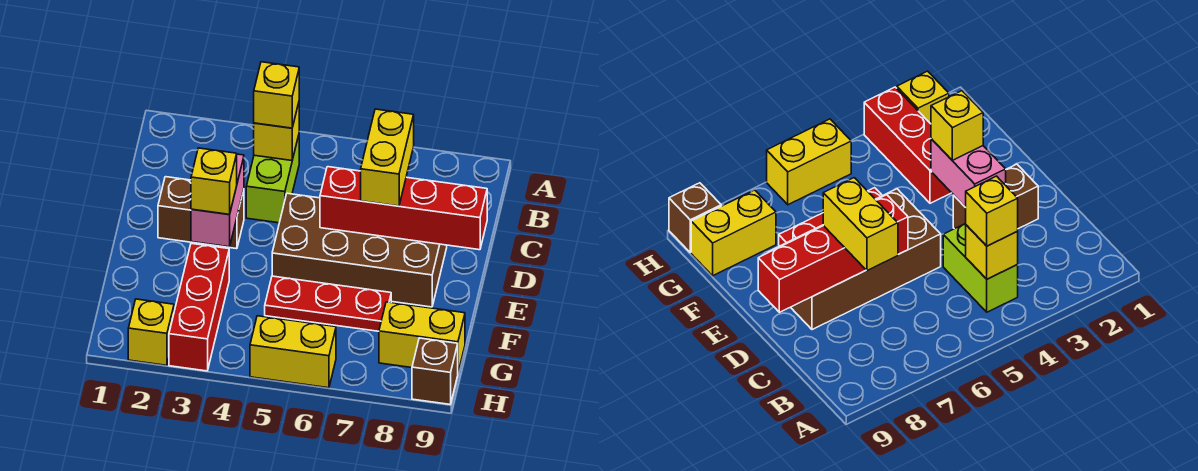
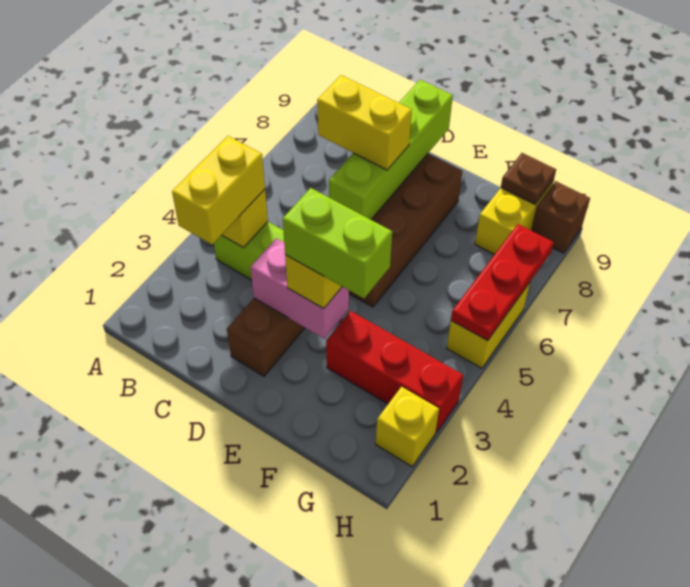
yellow 1x1 brick [254,62,299,128] -> yellow 1x2 brick [172,136,265,245]
red 1x4 brick [320,167,487,250] -> lime 1x4 brick [329,80,453,220]
none -> lime 1x2 brick [283,188,392,298]
red 1x3 plate [265,276,391,331] -> red 1x3 plate moved to [451,224,554,341]
none -> brown 1x1 plate [501,153,556,204]

